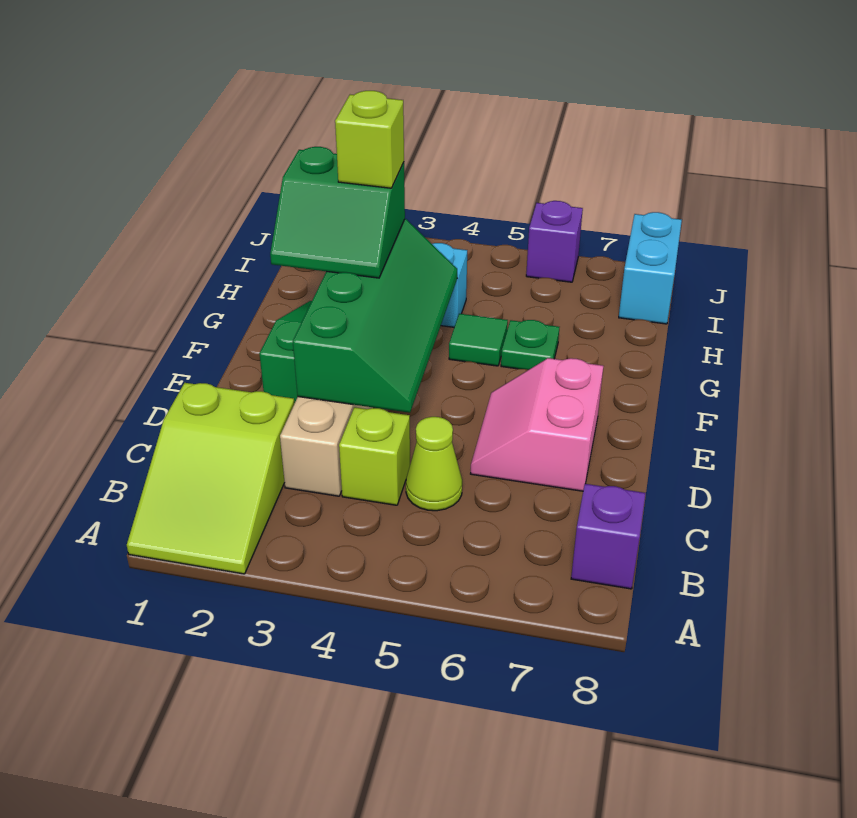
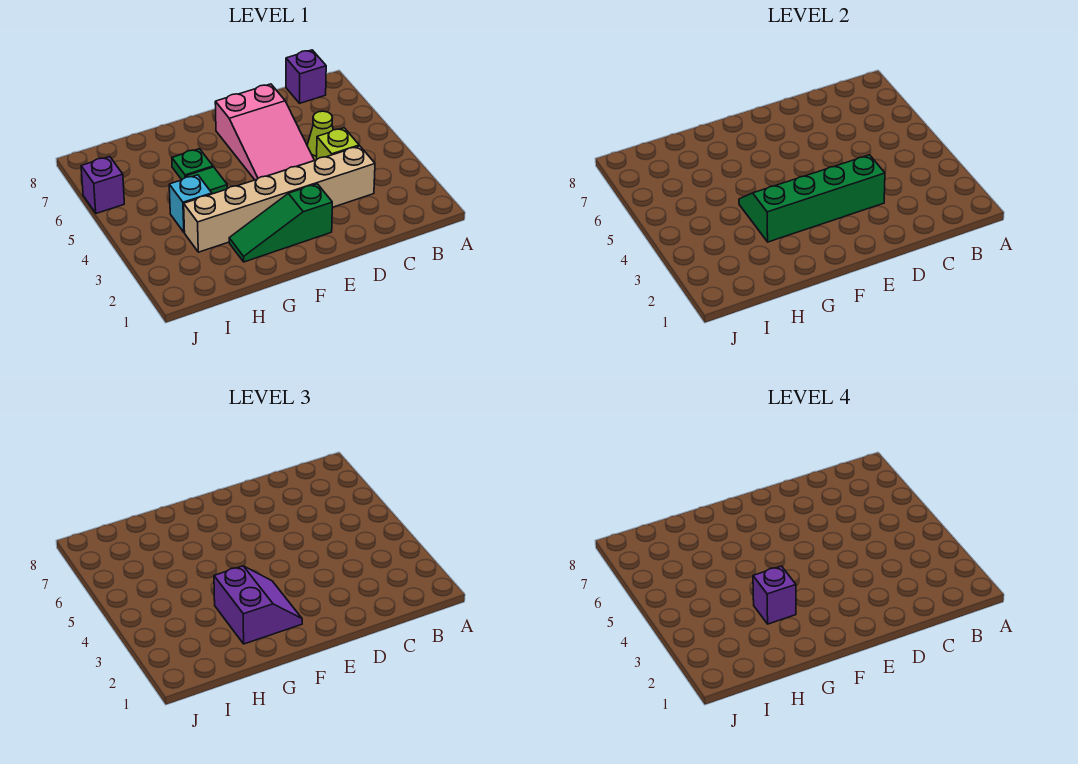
lime 2x3 slope [127,383,294,574] -> none
pink 2x2 slope [471,358,603,491] -> pink 2x3 slope [215,84,314,180]
green 2x2 slope [270,147,405,278] -> purple 2x2 slope [214,566,302,644]
lime 1x1 brick [335,91,404,188] -> purple 1x1 brick [753,566,796,624]
cyan 1x2 brick [619,212,682,324] -> none

